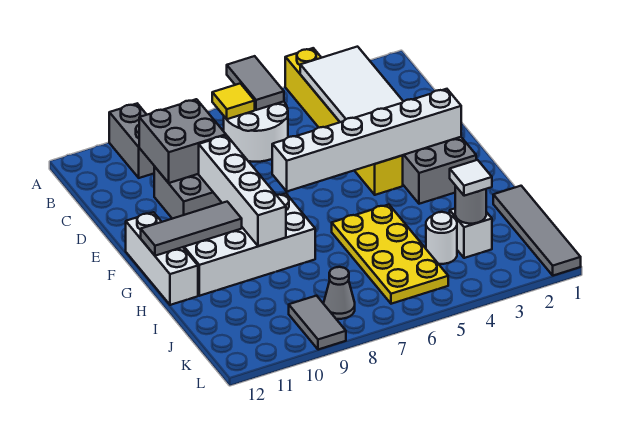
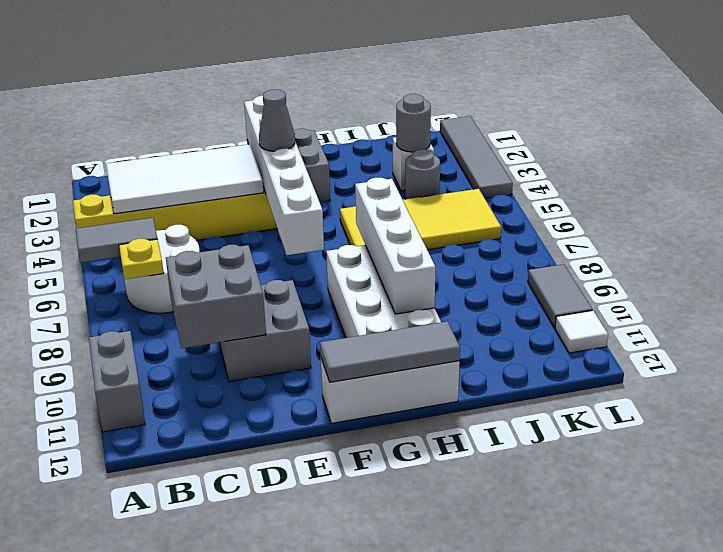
grey 1x2 brick [109,104,155,178] -> grey 1x2 brick turned to [89,331,145,432]
yellow 1x1 tile [212,84,255,119] -> yellow 1x1 plate [119,239,164,279]
white 1x4 brick [199,135,286,246] -> white 1x4 brick turned to [355,178,435,314]
grey 1x3 tile [141,202,242,256] -> grey 1x3 tile turned to [320,322,460,382]
yellow 2x4 plate [332,205,448,304] -> yellow 2x4 tile [340,189,501,250]
grey 1x4 tile [493,186,581,276] -> grey 1x4 tile turned to [440,116,513,199]
white 1x1 tile [450,160,492,196] -> white 1x1 tile moved to [555,310,608,353]
white 1x1 round brick [426,212,457,264] -> grey 1x1 round brick [405,149,440,199]
grey 1x1 cone [324,267,355,319] -> grey 1x1 cone moved to [259,90,295,151]
grey 1x2 tile [289,296,346,350] -> grey 1x2 tile turned to [528,264,592,328]

